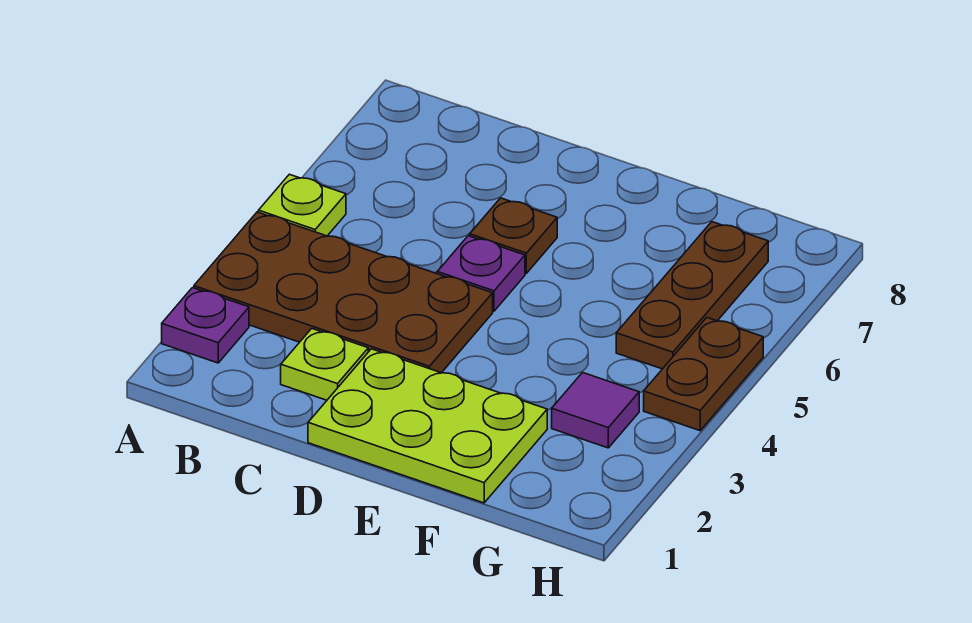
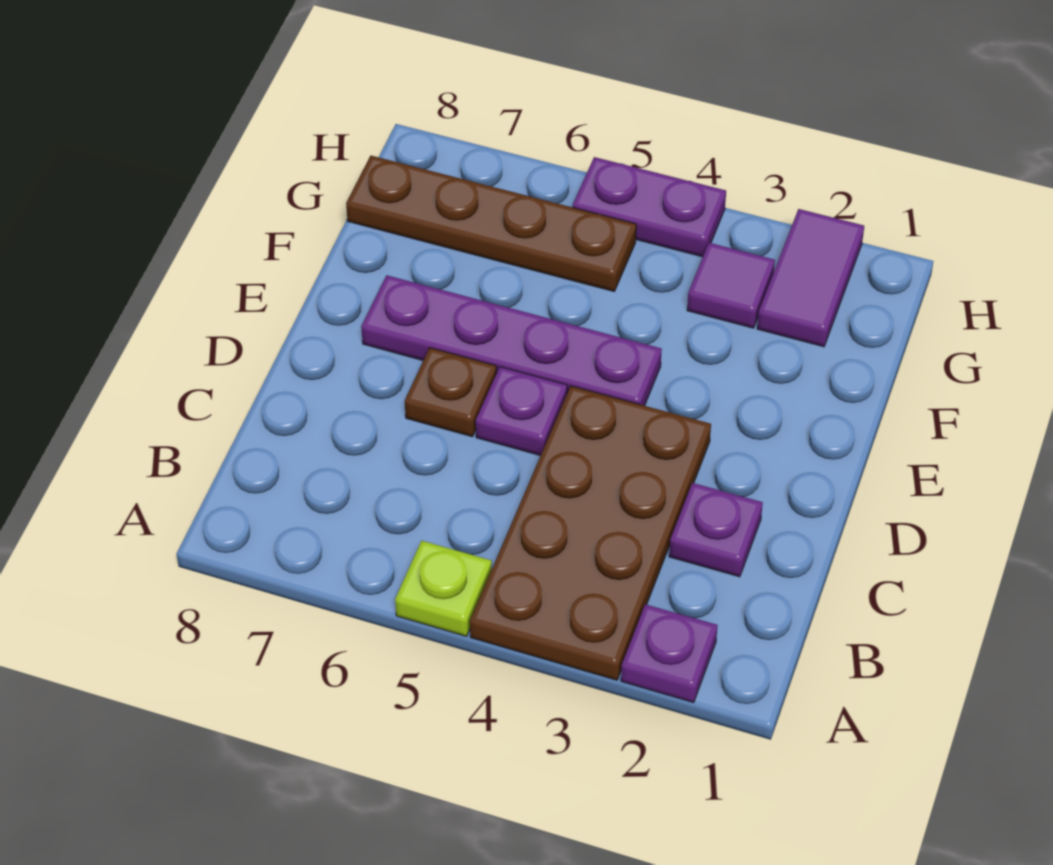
lime 1x1 plate [281,329,368,400] -> purple 1x1 plate [669,483,763,577]
lime 2x3 plate [308,349,547,503] -> none
none -> purple 1x4 plate [361,275,662,406]
none -> purple 1x2 tile [757,209,864,347]
brown 1x3 plate [616,222,768,369] -> brown 1x4 plate [346,156,636,291]
brown 1x2 plate [644,318,763,431] -> purple 1x2 plate [573,157,726,257]

